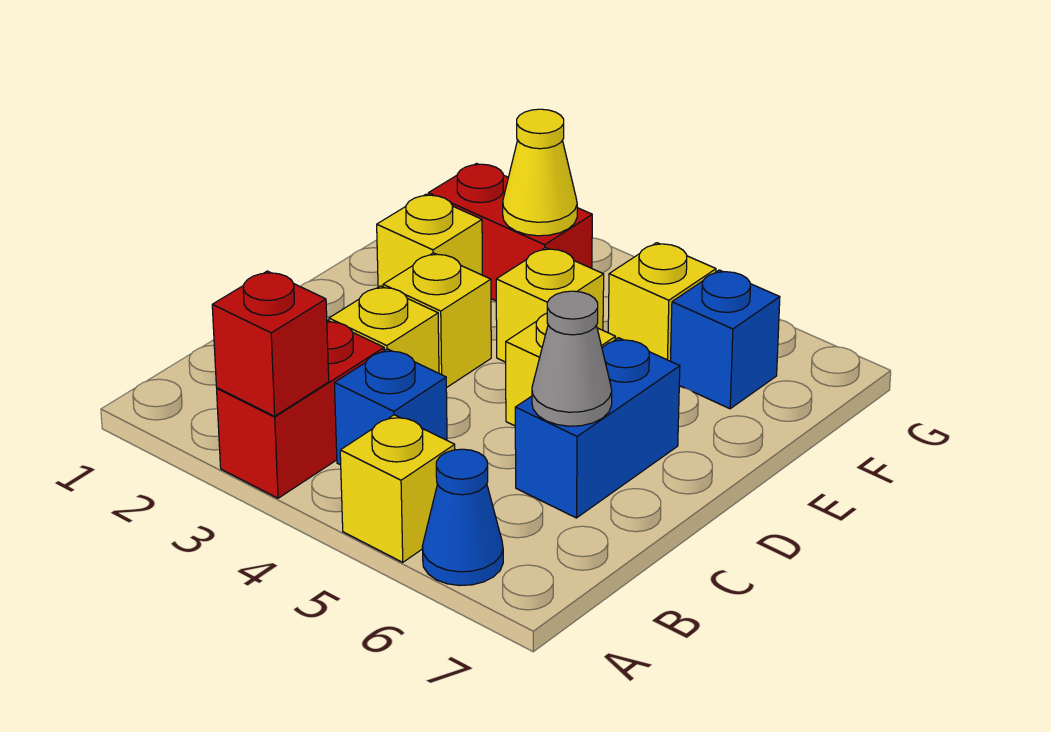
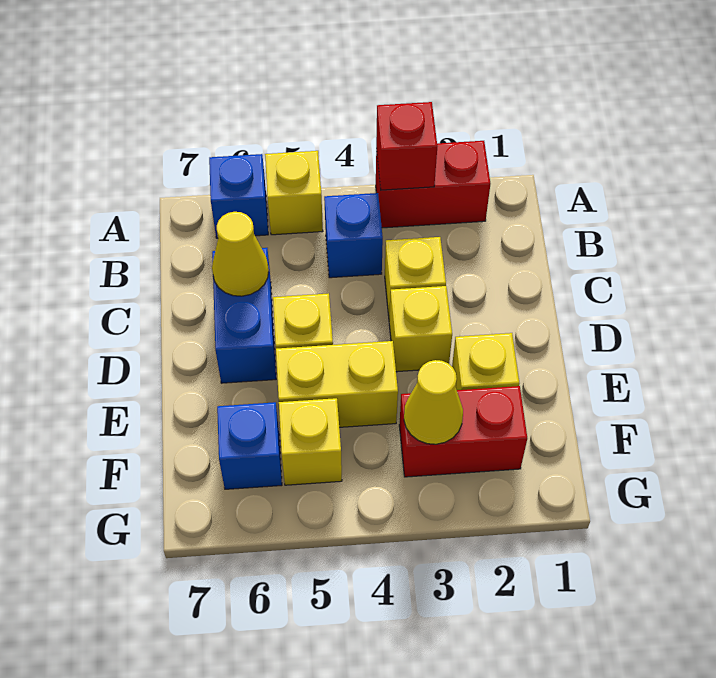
red 1x2 brick [217,320,384,498] -> red 1x2 brick turned to [376,141,490,228]
blue 1x1 cone [422,449,503,586] -> blue 1x1 brick [209,154,268,238]
grey 1x1 cone [532,291,612,426] -> yellow 1x1 cone [212,212,269,296]
yellow 1x1 brick [496,248,604,362] -> yellow 1x2 brick [276,341,398,427]

